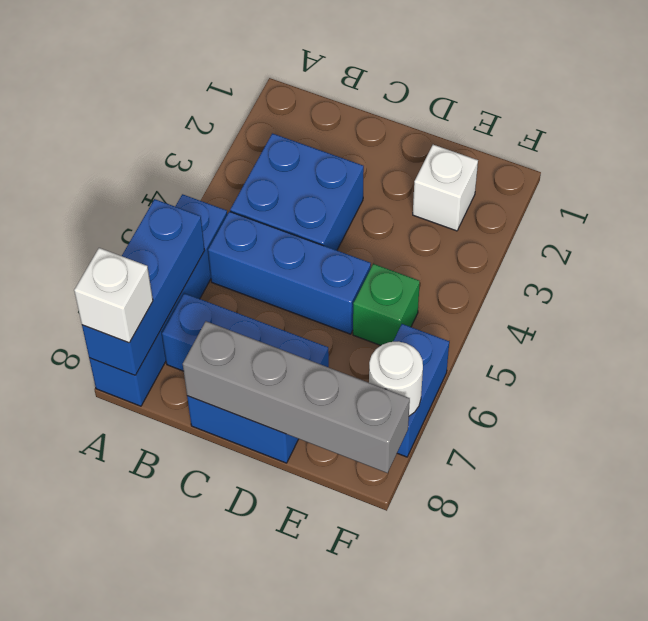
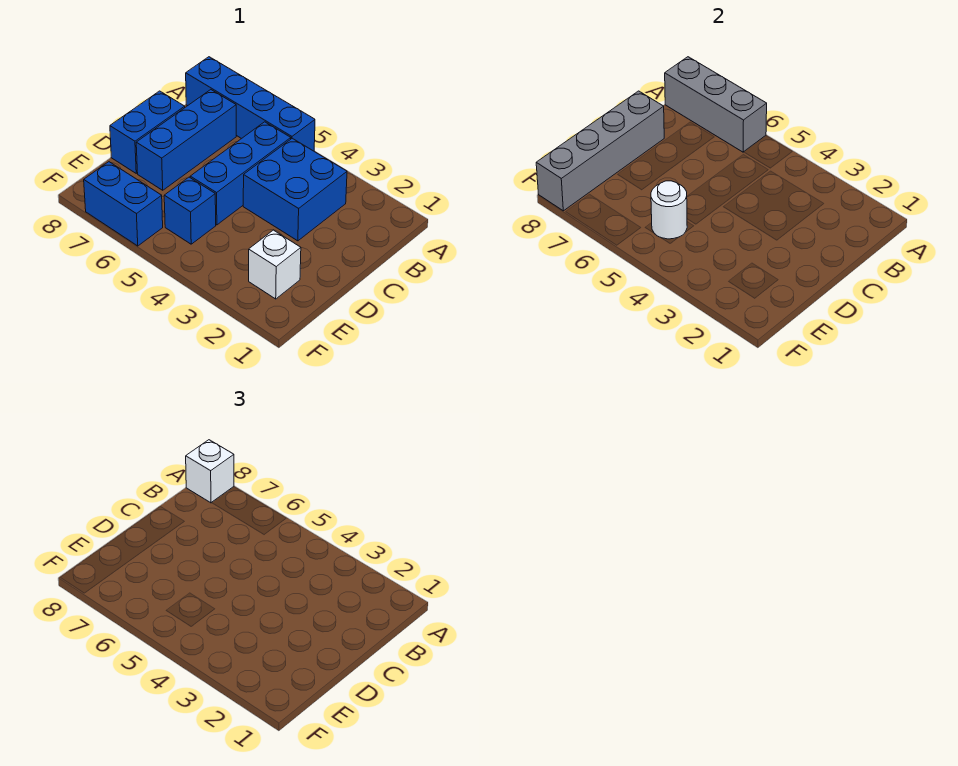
blue 1x3 brick [82,199,205,375] -> grey 1x3 brick [665,57,767,152]
green 1x1 brick [353,264,420,345] -> blue 1x1 brick [164,177,216,244]
white 1x1 round brick [369,342,423,416] -> white 1x1 round brick moved to [651,181,687,239]

